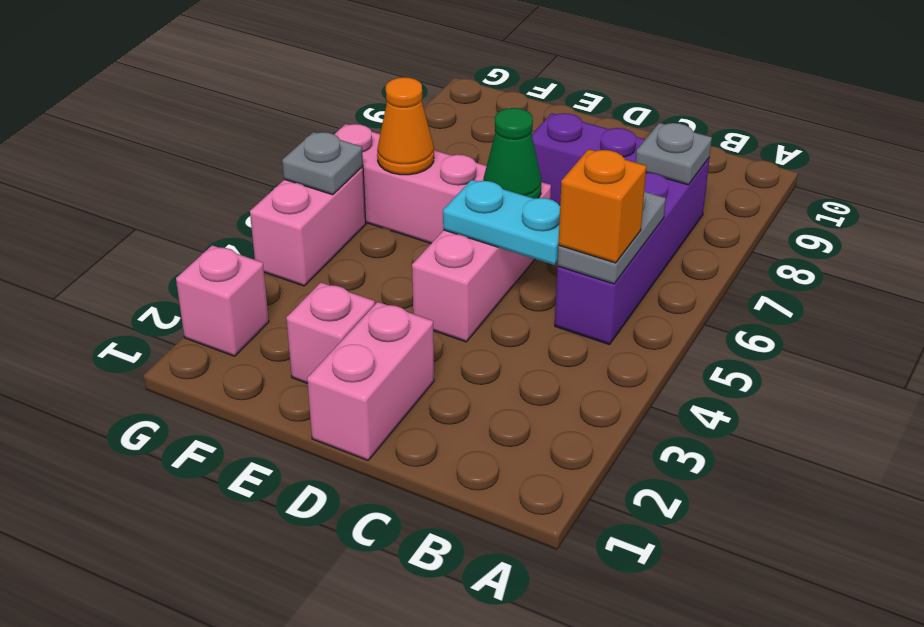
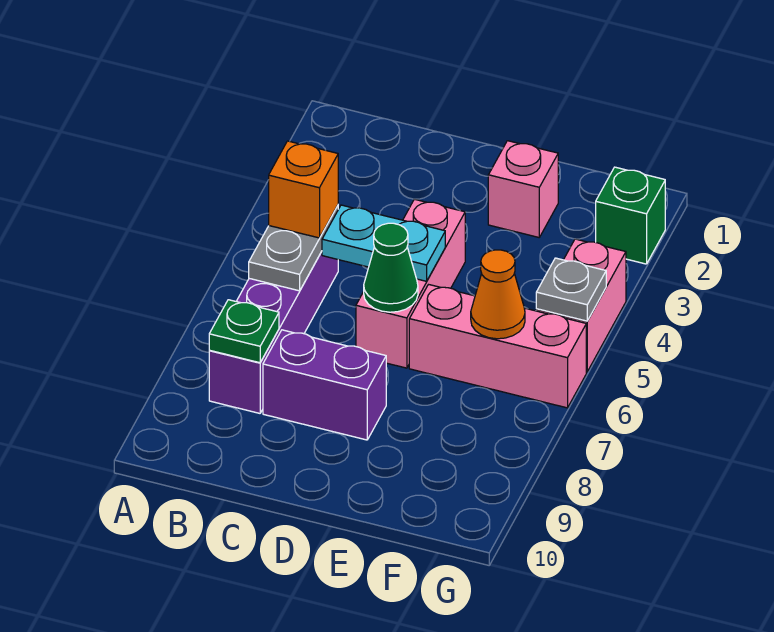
grey 1x1 plate [636,123,712,185] -> green 1x1 plate [209,300,279,363]
pink 1x2 brick [307,302,434,460] -> none
pink 1x1 brick [176,245,269,356] -> green 1x1 brick [596,167,665,264]

